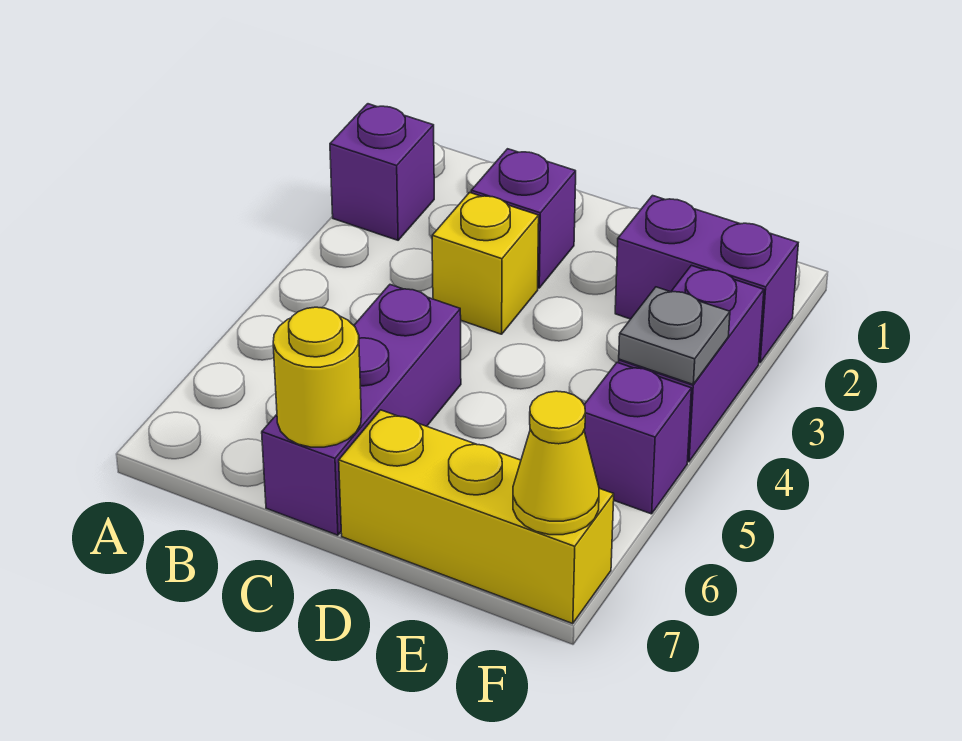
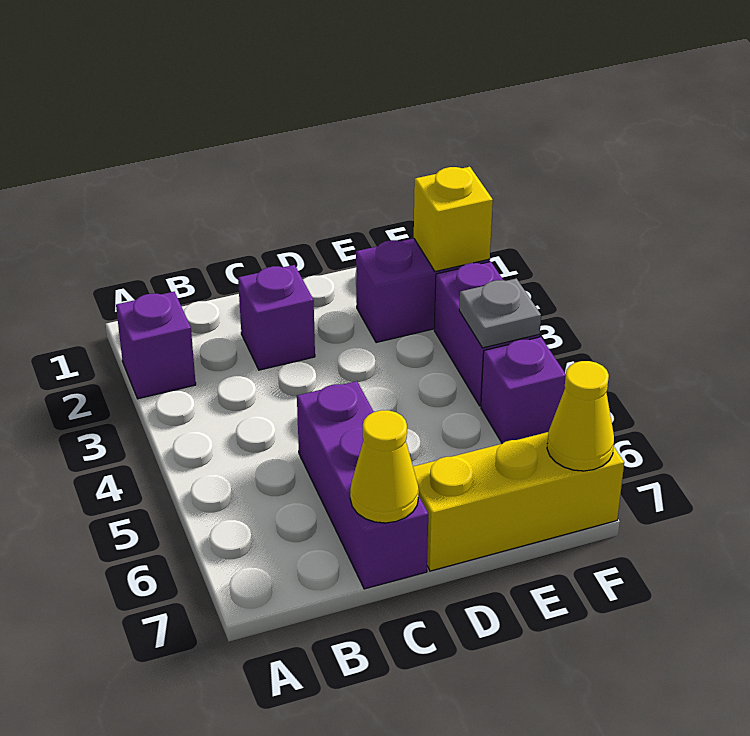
yellow 1x1 brick [432,193,539,334] -> yellow 1x1 brick moved to [414,167,493,272]
yellow 1x1 round brick [273,307,361,447] -> yellow 1x1 cone [350,410,419,523]

